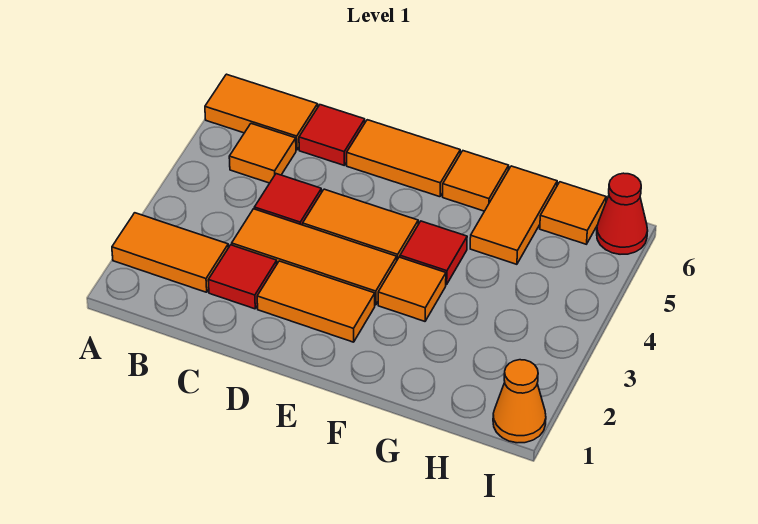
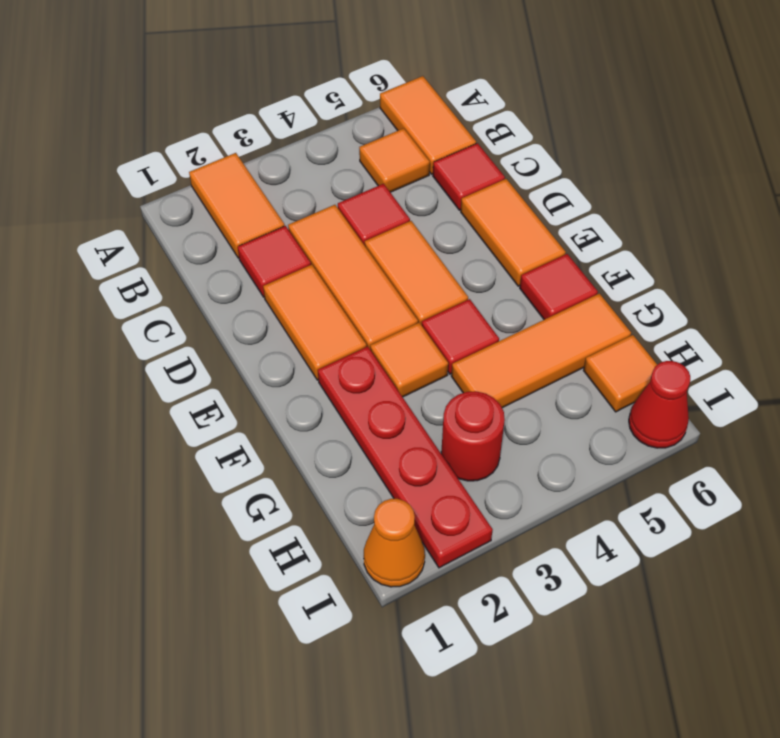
none -> red 1x4 plate [318,346,493,568]
orange 1x1 tile [443,151,509,211] -> red 1x1 tile [520,254,598,320]
orange 1x2 tile [470,166,557,264] -> orange 1x3 tile [451,293,631,408]
none -> red 1x1 round brick [441,391,505,481]

